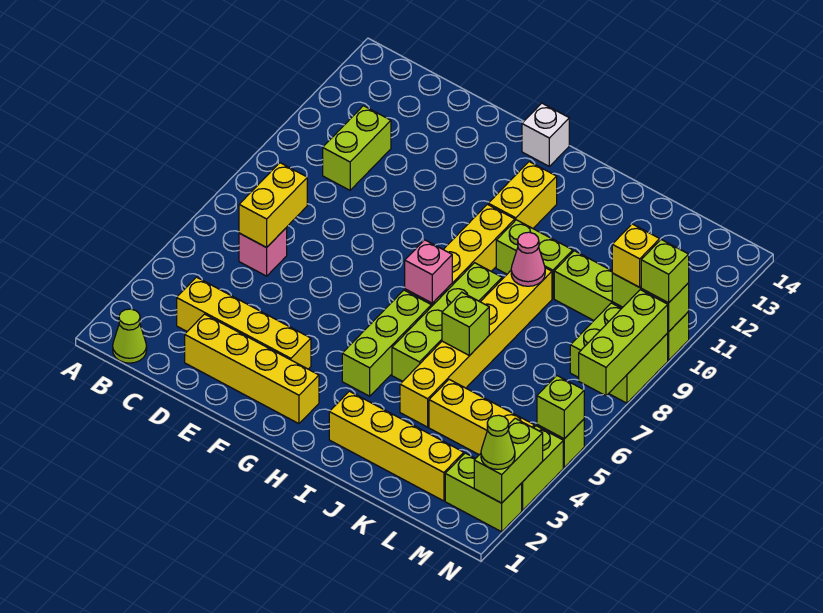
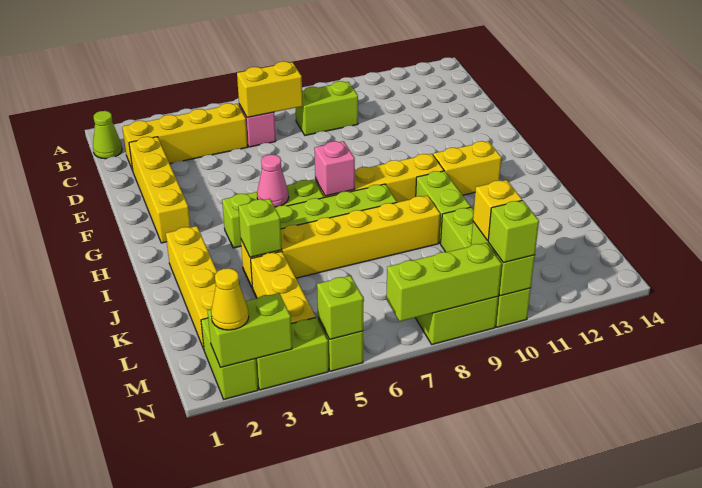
yellow 1x4 brick [177,277,311,369] -> yellow 1x4 brick turned to [122,103,247,170]
lime 1x2 brick [323,106,391,190] -> lime 1x2 brick moved to [296,81,358,135]
white 1x1 brick [522,103,569,166] -> none
lime 1x1 brick [442,292,489,356] -> lime 1x1 brick moved to [238,199,282,257]
pink 1x1 cone [511,232,545,286] -> pink 1x1 cone moved to [257,155,289,207]
lime 1x1 cone [481,415,515,469] -> yellow 1x1 cone [211,268,249,330]

